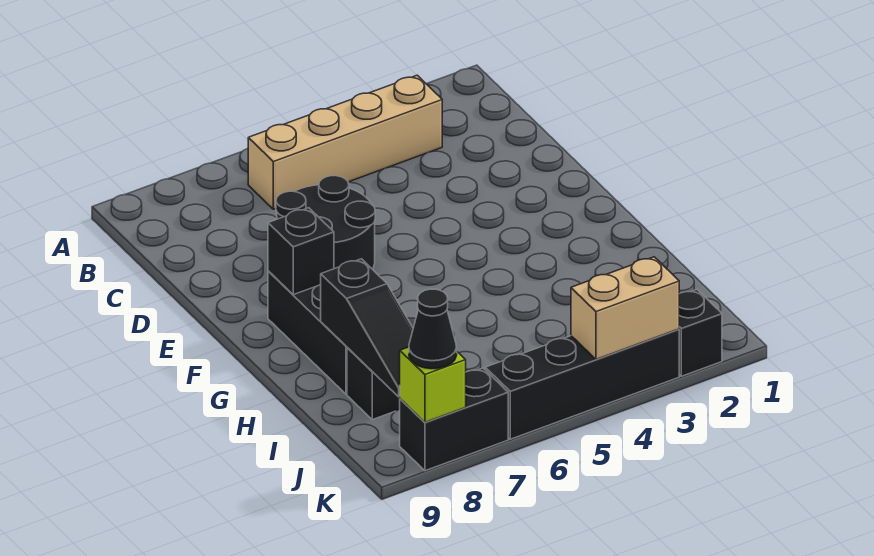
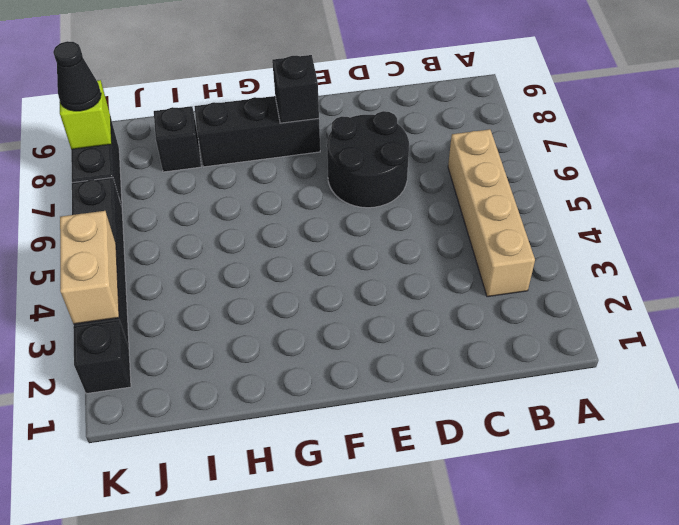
black 1x3 slope [321,259,413,397] -> none

